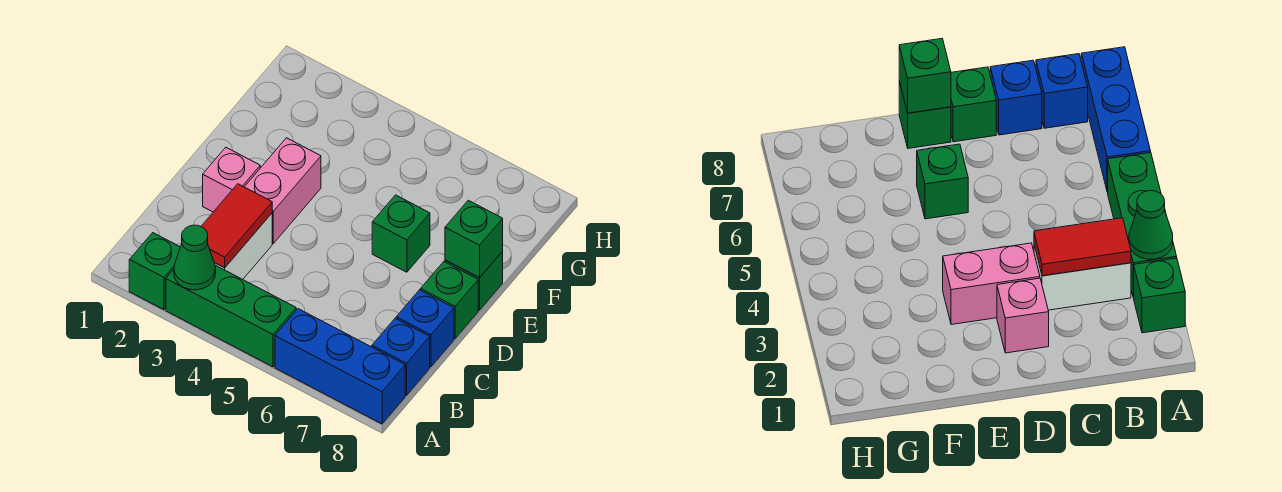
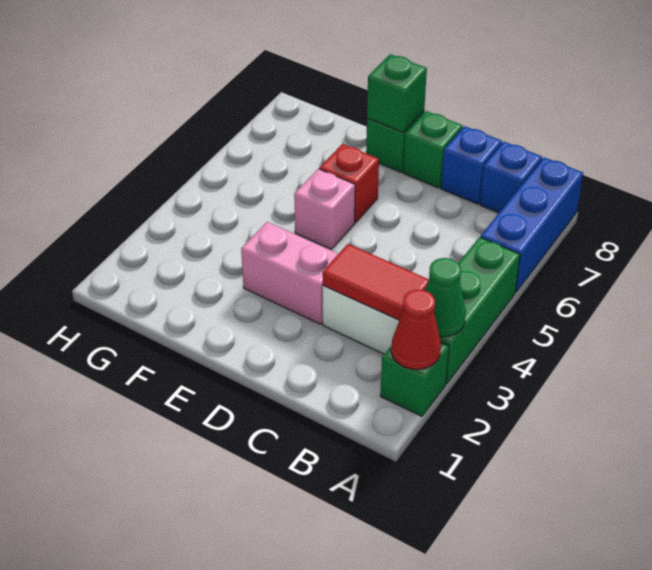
none -> red 1x1 cone [391,290,441,370]
pink 1x1 brick [203,147,260,212] -> pink 1x1 brick moved to [294,169,355,249]
green 1x1 brick [372,195,430,272] -> red 1x1 brick [319,144,379,223]

